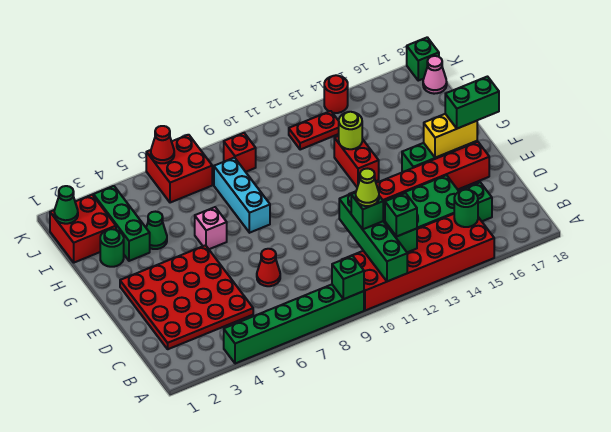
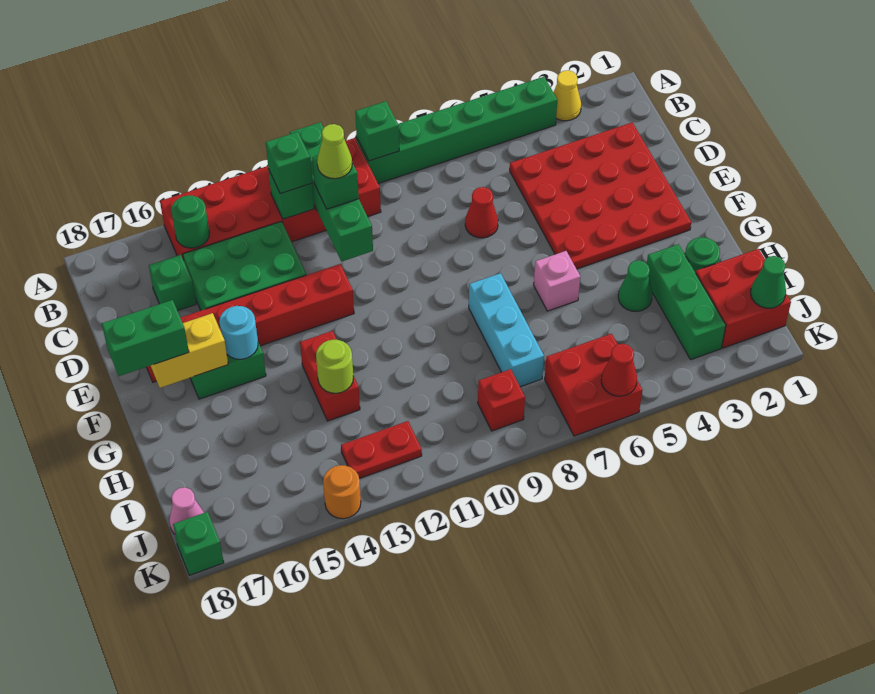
none -> yellow 1x1 cone [553,70,581,121]
none -> cyan 1x1 round brick [219,306,258,359]
red 1x1 round brick [324,75,348,113] -> orange 1x1 round brick [323,465,361,519]

